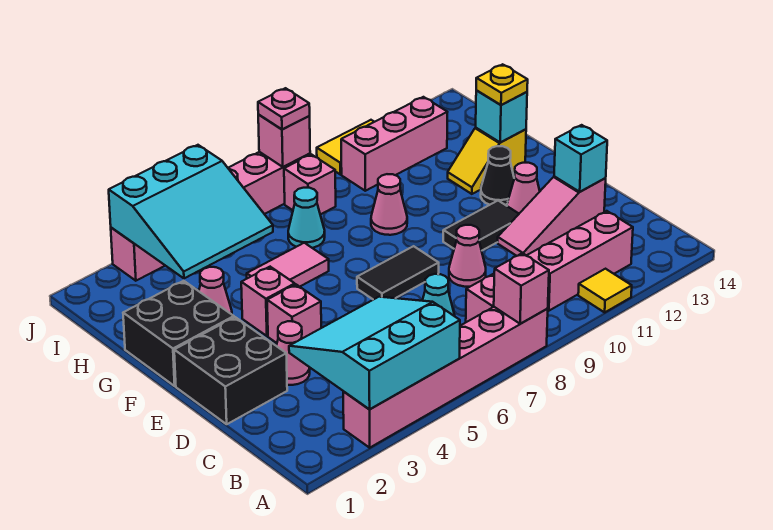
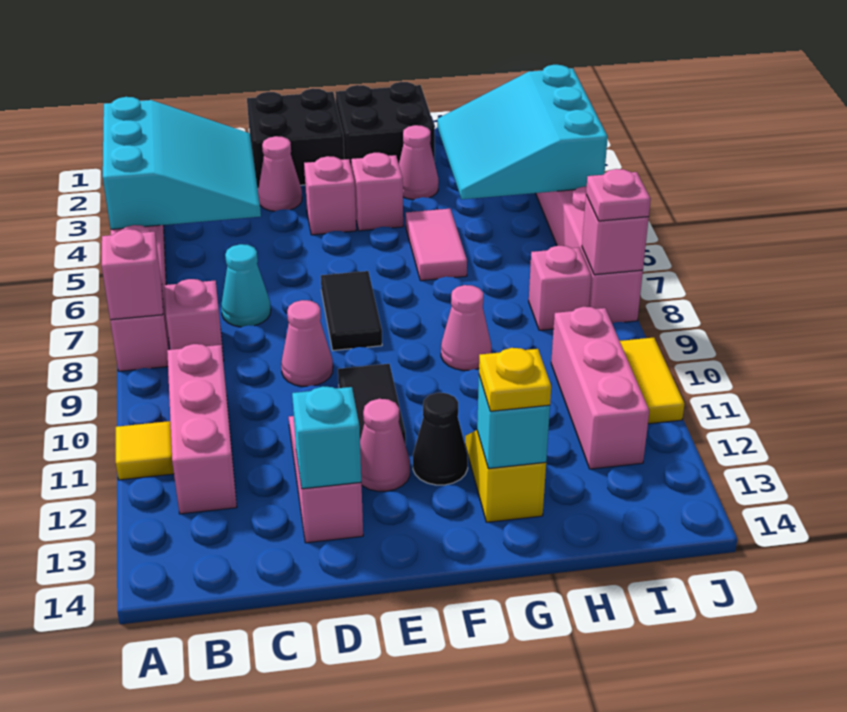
cyan 1x1 cone [288,188,325,248] -> none

